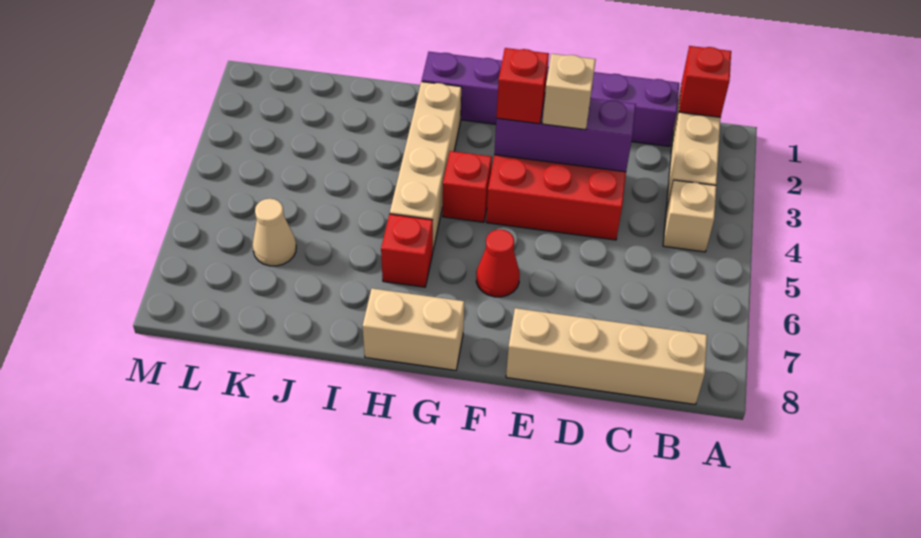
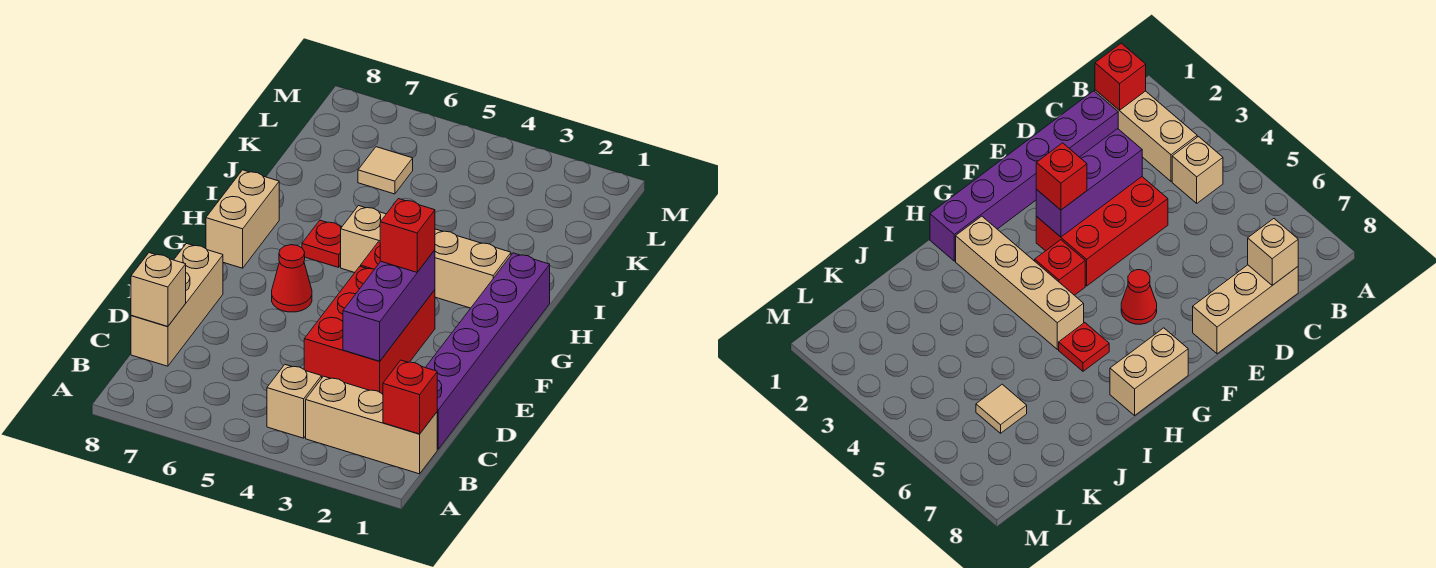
tan 1x4 brick [506,308,707,404] -> tan 1x3 brick [131,244,223,366]
tan 1x1 brick [542,54,596,130] -> tan 1x1 brick moved to [131,253,186,326]
red 1x1 brick [381,214,433,287] -> red 1x1 plate [302,220,342,267]
tan 1x1 cone [253,199,296,266] -> tan 1x1 tile [358,147,413,194]

